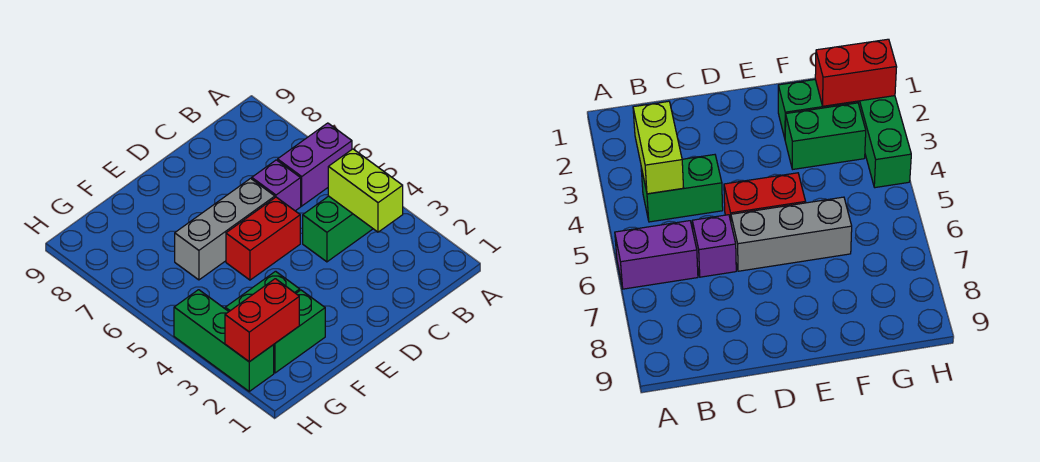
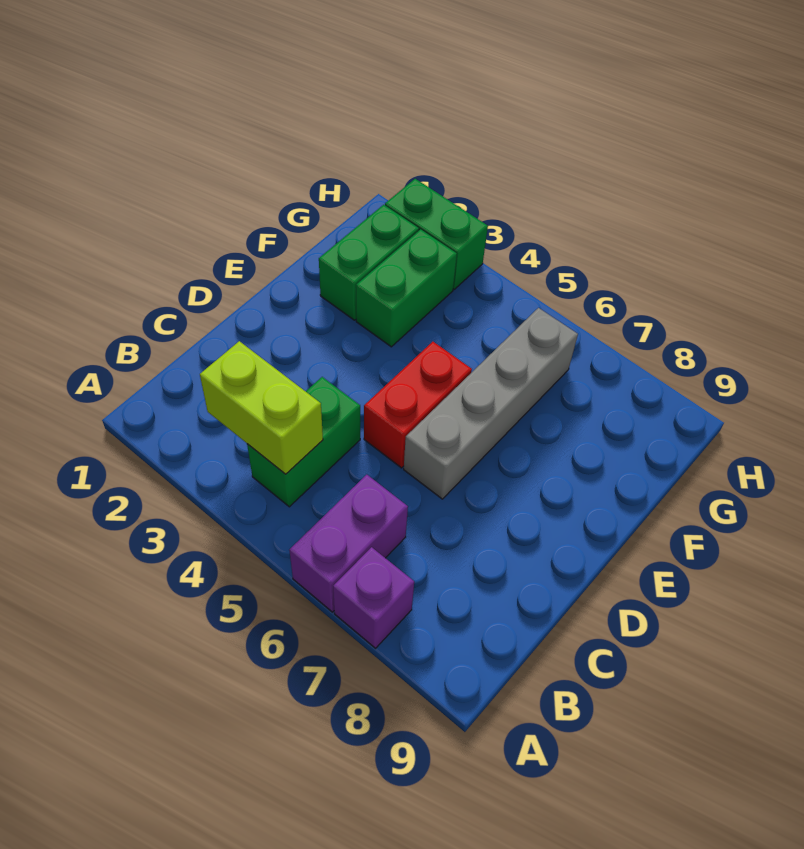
purple 1x1 brick [252,160,301,211] -> purple 1x1 brick moved to [333,547,414,648]
grey 1x3 brick [175,178,275,280] -> grey 1x4 brick [404,308,578,499]
red 1x2 brick [225,279,299,362] -> none
green 1x3 brick [174,290,274,391] -> green 1x2 brick [385,179,488,289]

